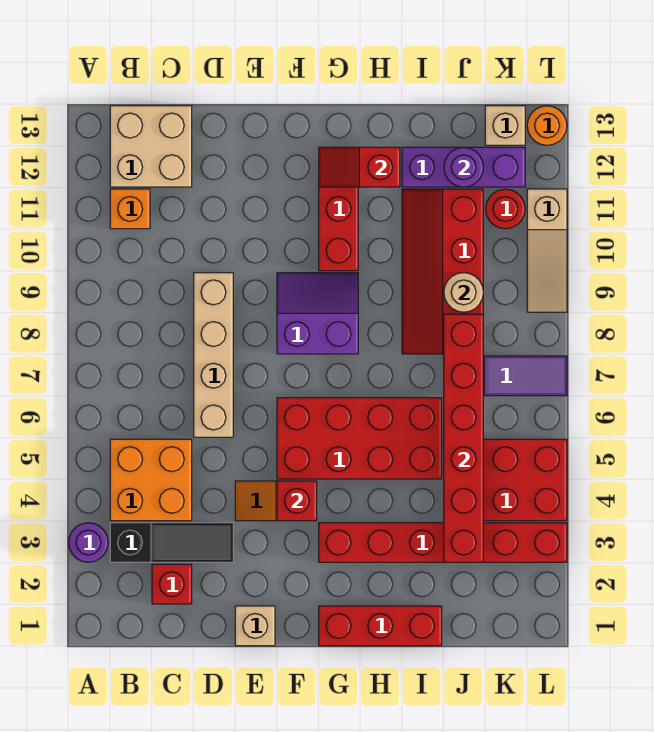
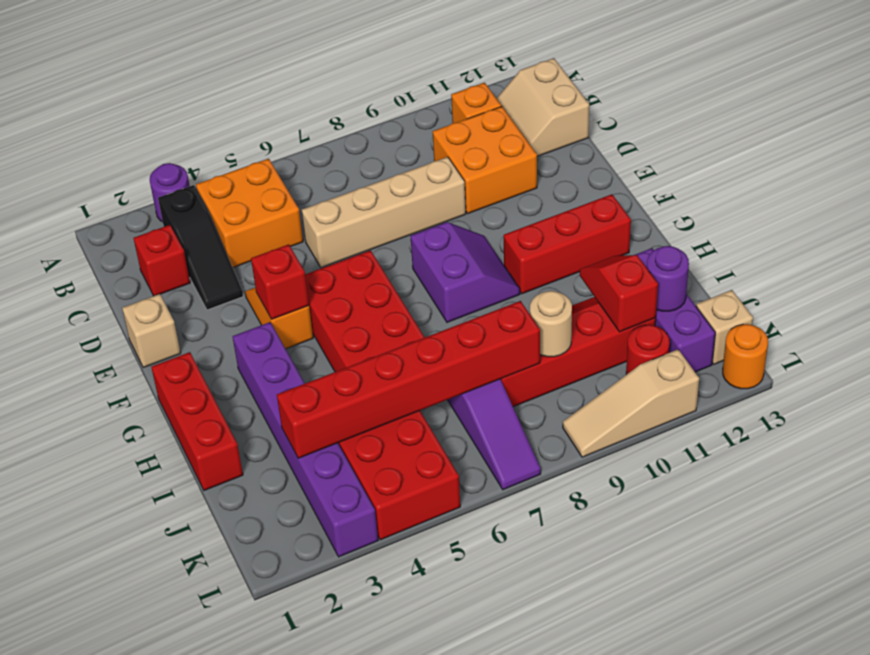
tan 2x2 brick [110,106,192,187] -> tan 2x2 slope [496,58,589,157]
none -> orange 2x2 brick [433,106,537,213]
red 1x6 brick [319,523,567,562] -> purple 1x6 brick [232,322,378,557]
red 1x2 slope [319,147,400,187] -> red 1x2 slope moved to [580,255,658,332]

